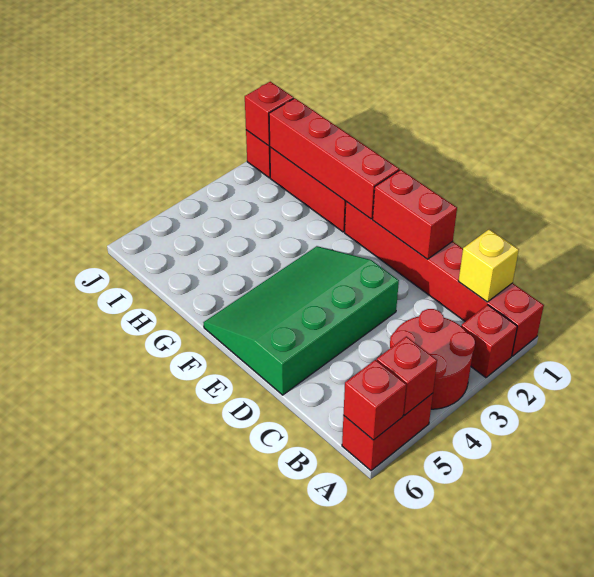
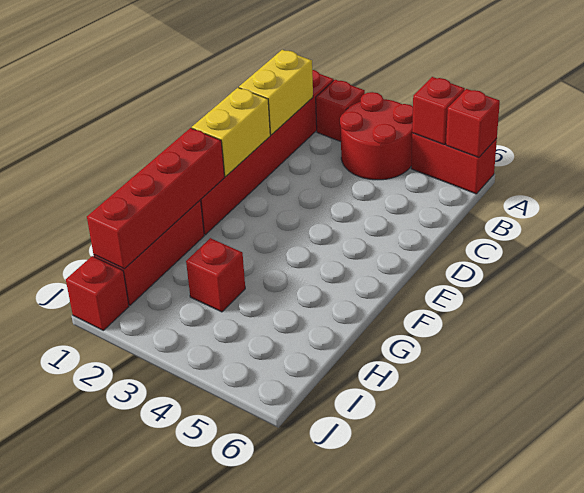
yellow 1x1 brick [458,229,519,302] -> yellow 1x2 brick [239,50,313,135]
red 1x2 brick [373,170,457,259] -> yellow 1x2 brick [192,88,270,176]
green 3x4 slope [204,246,399,395] -> none
red 1x1 brick [245,82,294,146] -> red 1x1 brick moved to [186,238,245,312]

